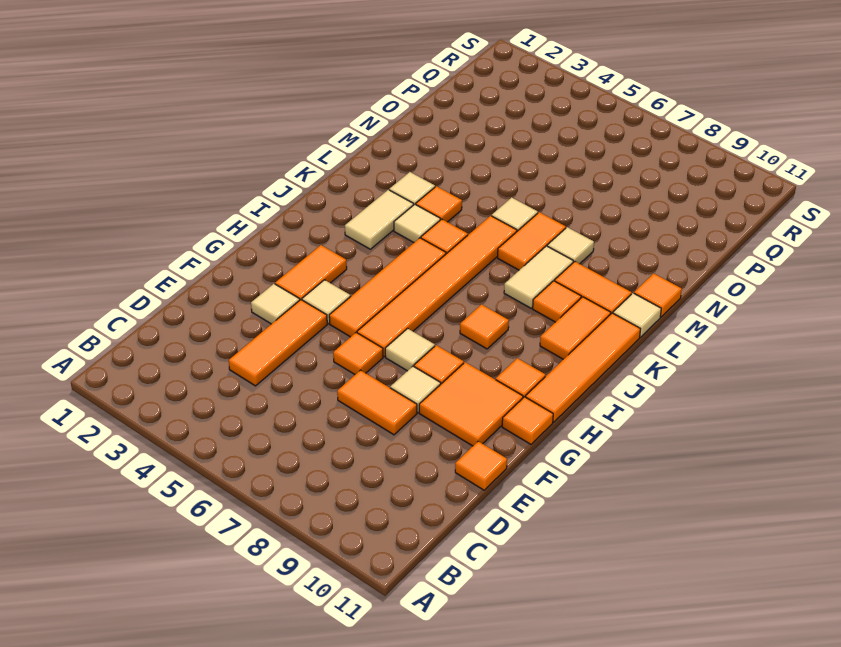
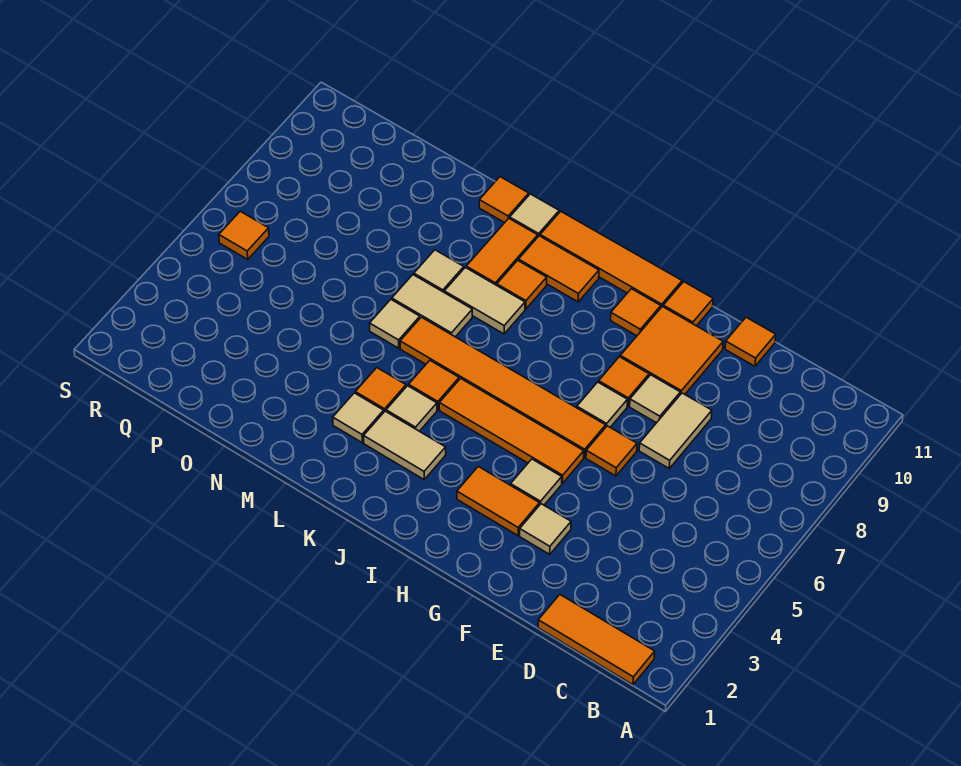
orange 1x3 tile [229,300,327,386] -> orange 1x3 tile moved to [538,595,655,685]
orange 1x2 tile [337,370,417,435] -> tan 1x2 tile [639,393,712,468]
orange 1x1 tile [460,305,509,349] -> orange 1x1 tile moved to [219,211,269,259]
orange 1x2 tile [498,212,566,270] -> tan 1x2 tile [392,275,472,337]

